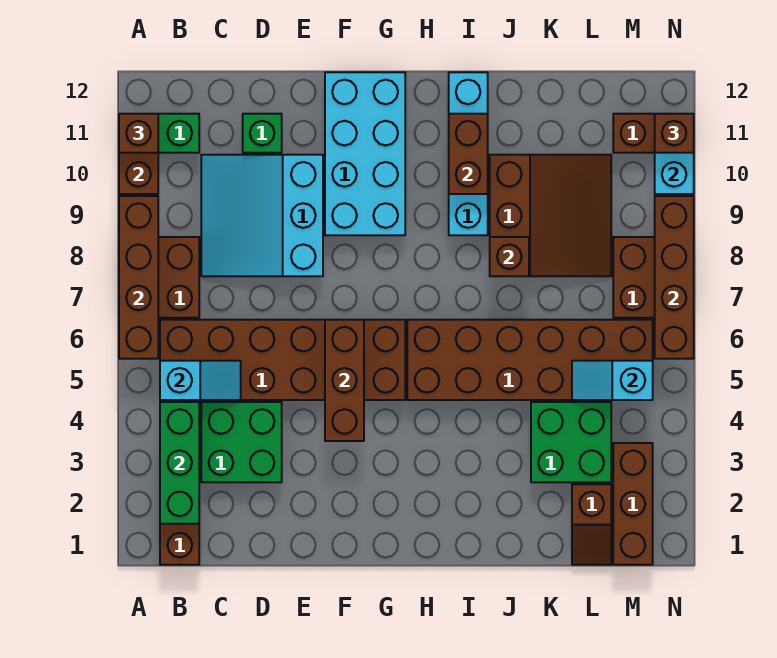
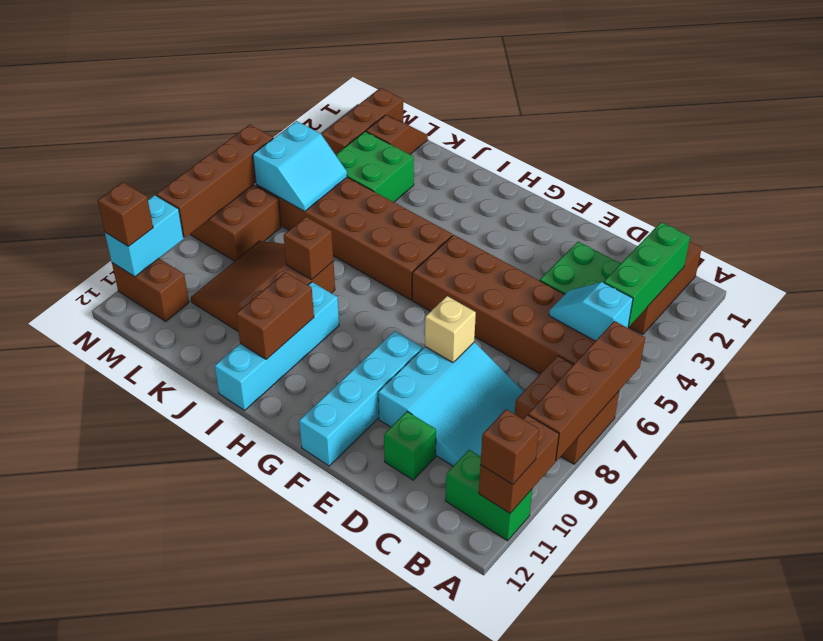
none -> tan 1x1 brick [425,296,476,363]
brown 1x3 brick [325,320,364,441] -> none
cyan 2x4 brick [325,72,405,235] -> cyan 1x4 brick [299,331,422,466]
cyan 1x2 slope [572,361,653,400] -> cyan 2x2 slope [253,121,347,211]

